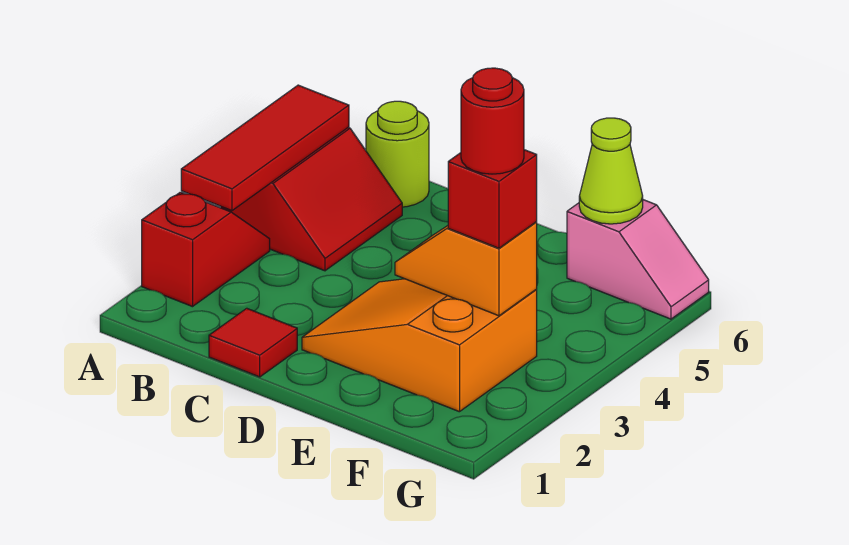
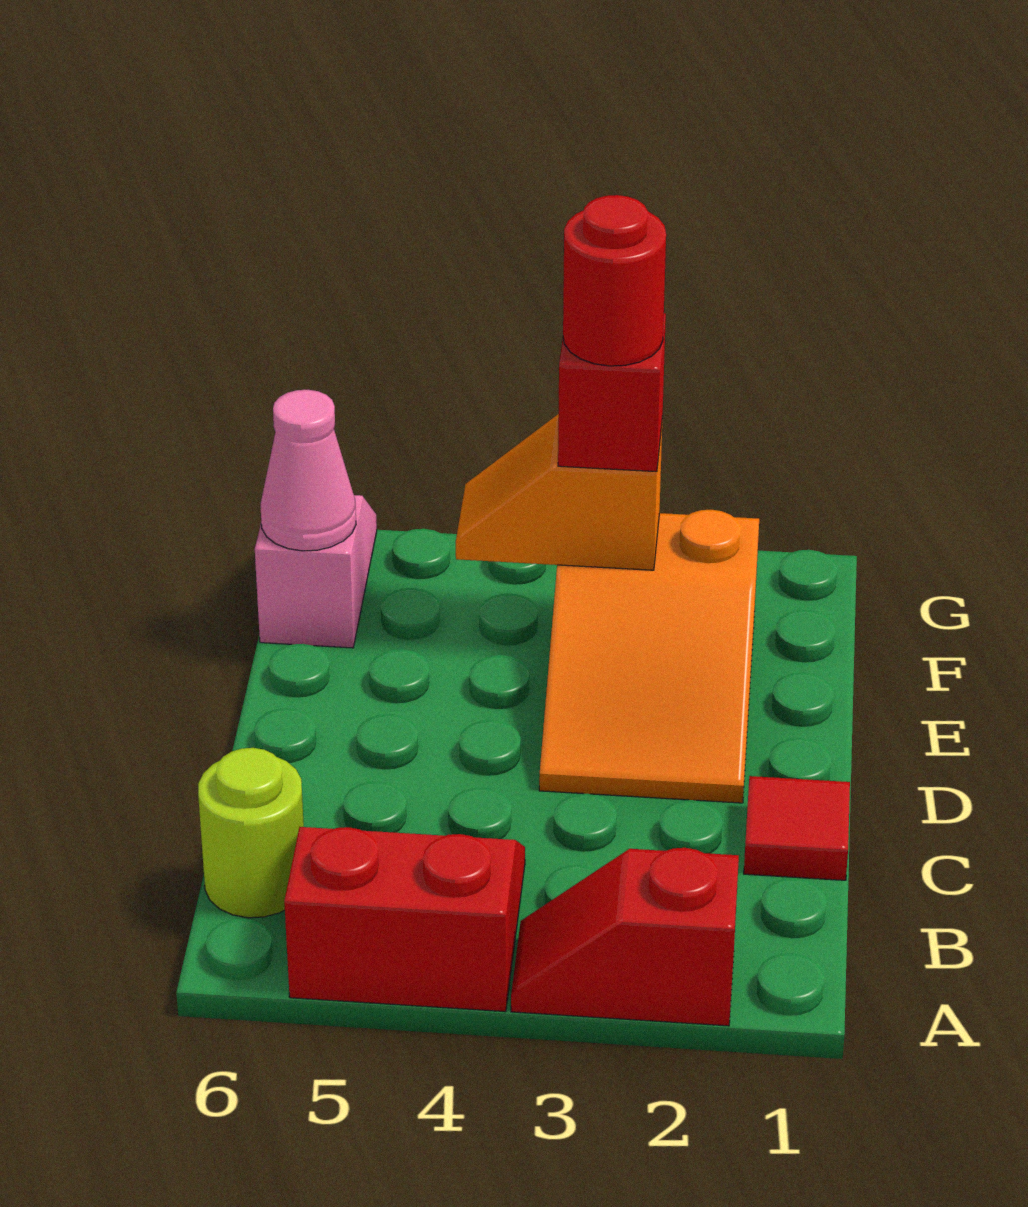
red 1x3 tile [181,85,349,211] -> none
orange 1x2 slope [395,222,537,316] -> orange 1x2 slope turned to [456,414,663,570]
lime 1x1 cone [579,118,643,224] -> pink 1x1 cone [261,390,356,551]

